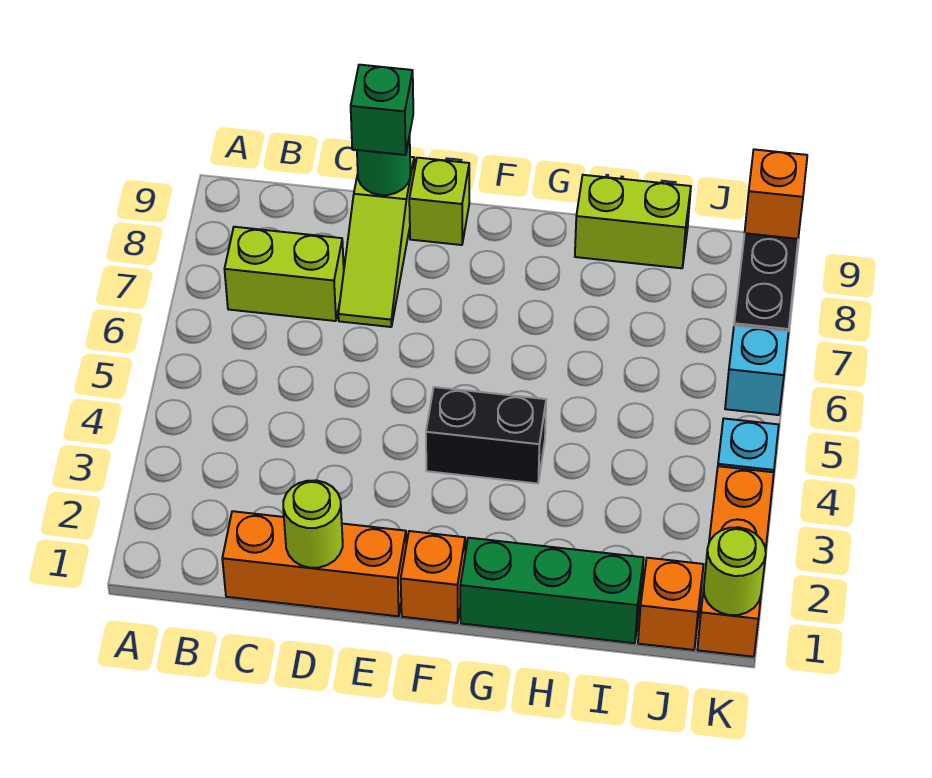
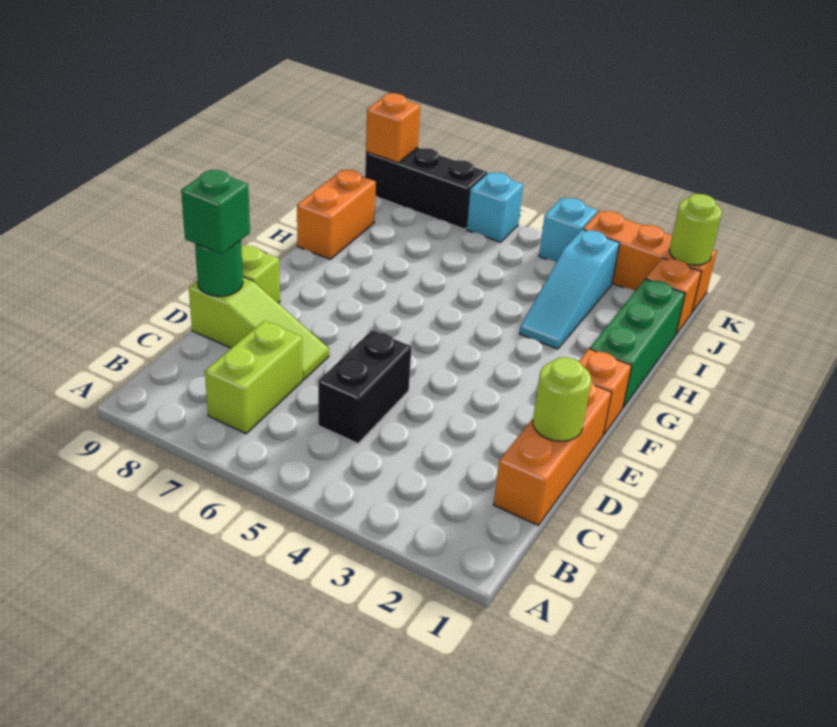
black 1x2 brick [426,387,546,484] -> black 1x2 brick moved to [318,330,411,443]
none -> cyan 1x3 slope [519,230,620,349]
lime 1x2 brick [575,175,691,268] -> orange 1x2 brick [297,170,376,259]

